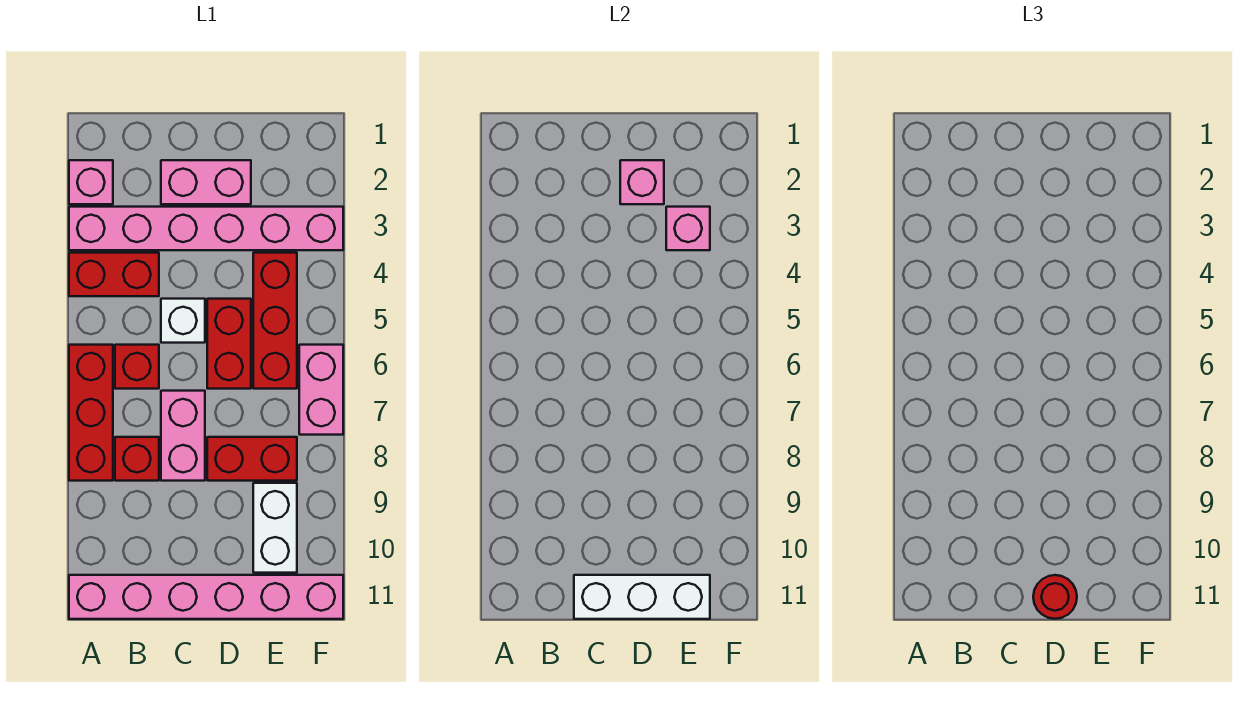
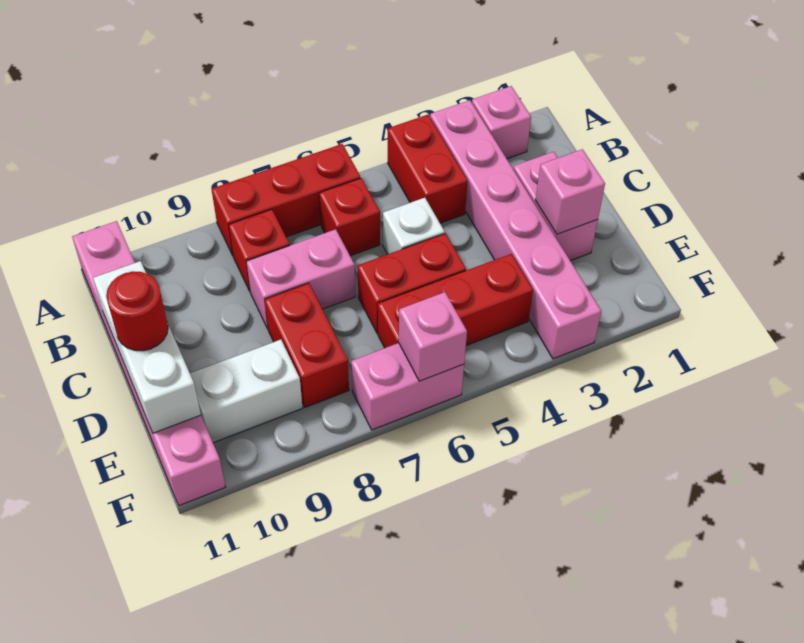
pink 1x1 brick [666,207,710,250] -> pink 1x1 brick moved to [399,292,467,381]

